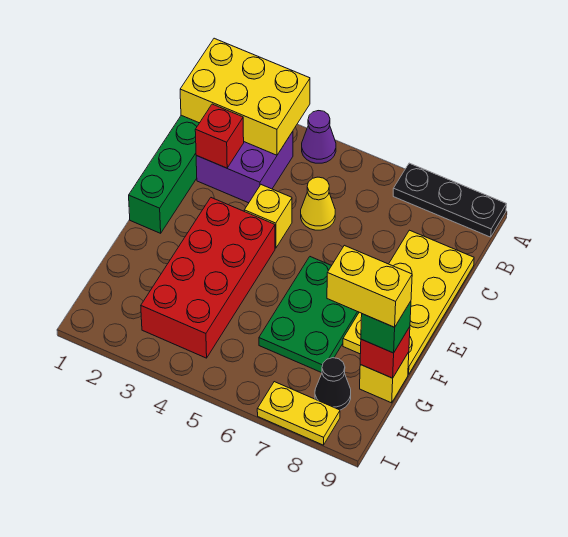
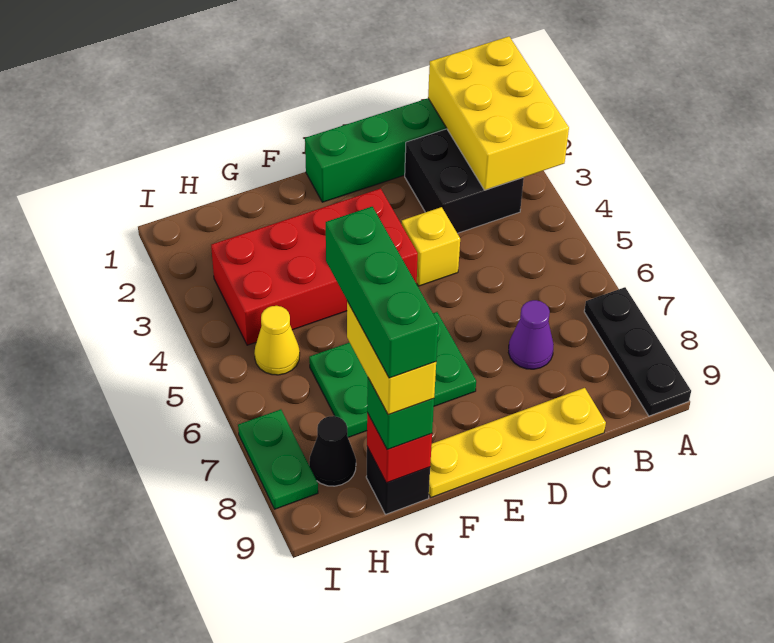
purple 1x1 cone [302,111,336,163] -> purple 1x1 cone moved to [509,300,554,369]
purple 2x2 brick [196,131,293,203] -> black 2x2 brick [405,129,524,233]
red 1x1 brick [195,104,244,168] -> none
yellow 1x1 cone [301,177,335,230] -> yellow 1x1 cone moved to [254,306,300,375]
yellow 2x4 plate [343,230,474,375] -> yellow 1x4 plate [429,388,606,497]
none -> green 1x3 brick [326,207,439,378]
yellow 1x1 brick [360,352,409,403] -> black 1x1 brick [366,447,430,514]
yellow 1x2 plate [257,382,340,445] -> green 1x2 plate [238,409,318,509]

